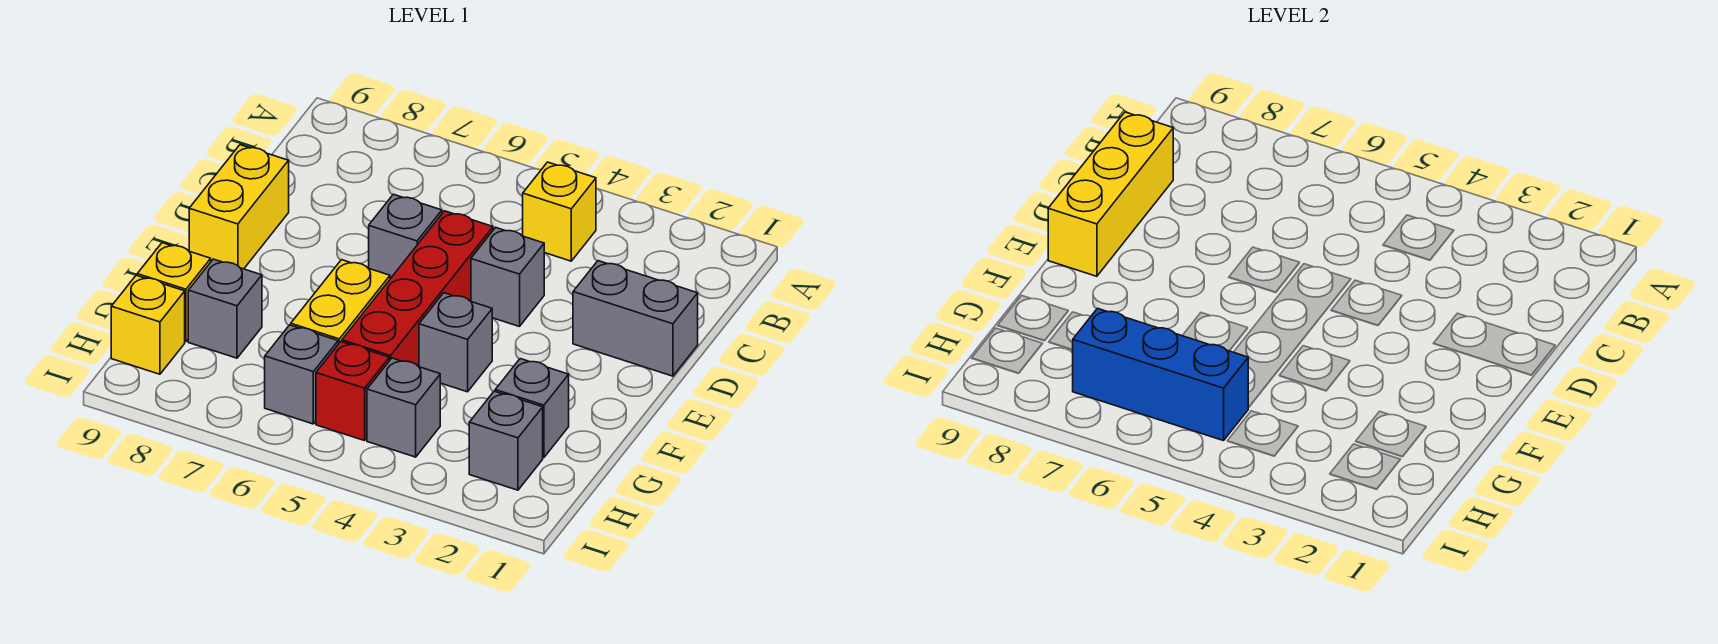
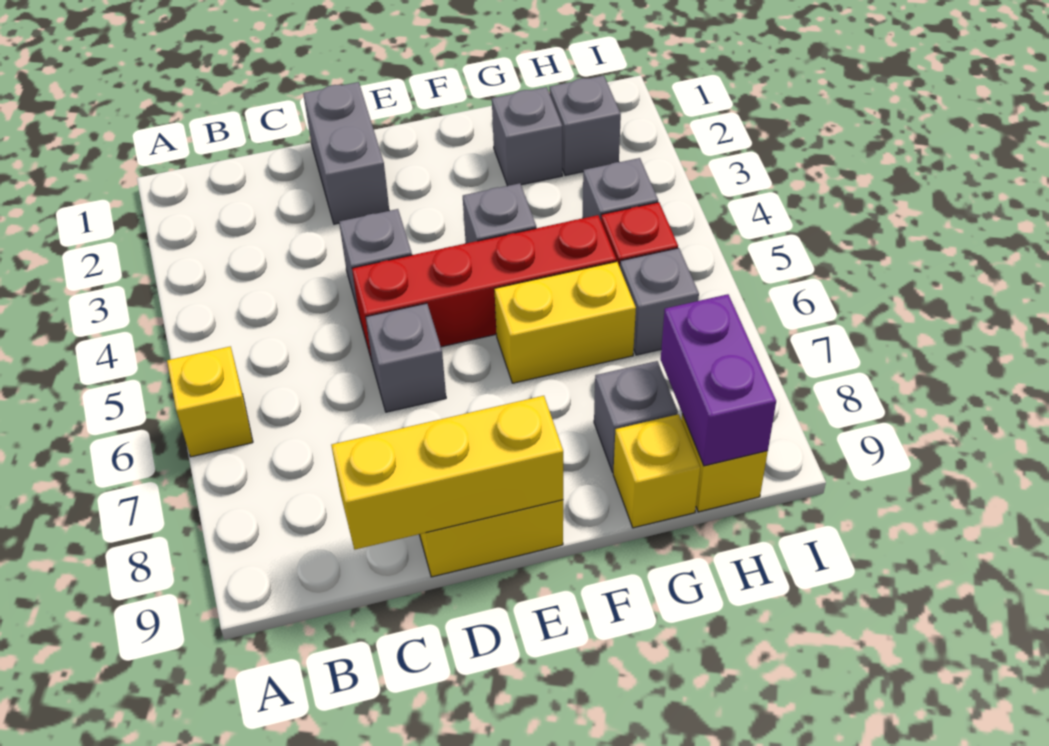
yellow 1x1 brick [523,162,596,261] -> yellow 1x1 brick moved to [167,346,253,457]
blue 1x3 brick [1073,308,1248,441] -> none
none -> purple 1x2 brick [661,294,776,466]

